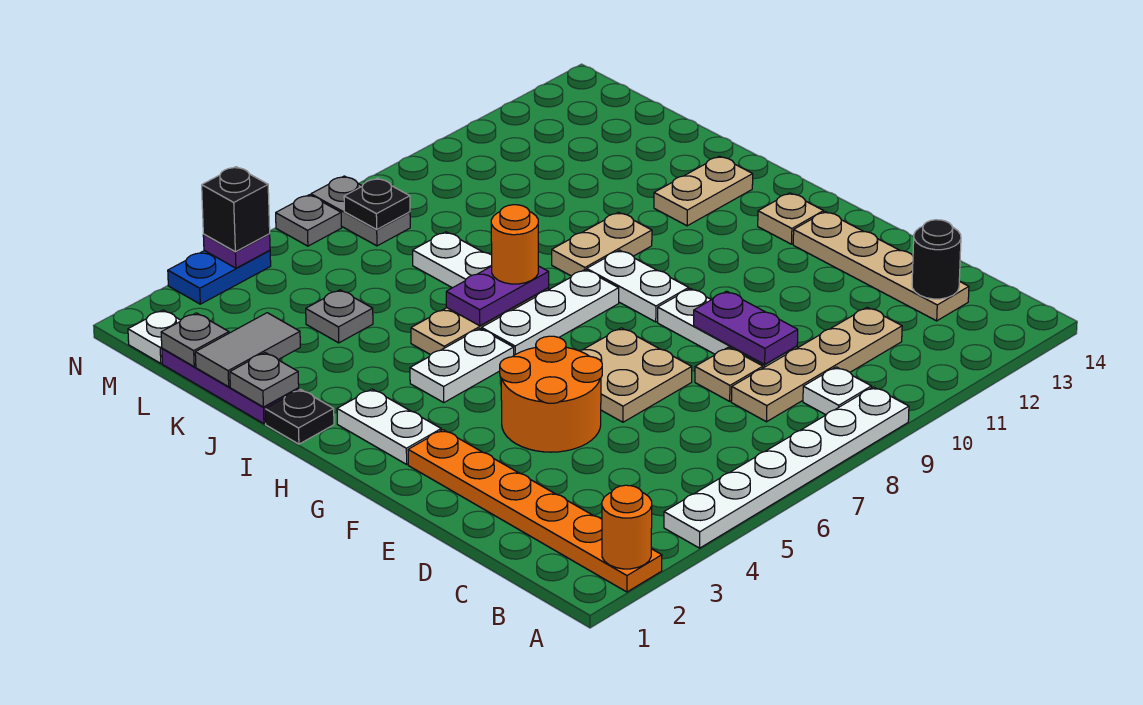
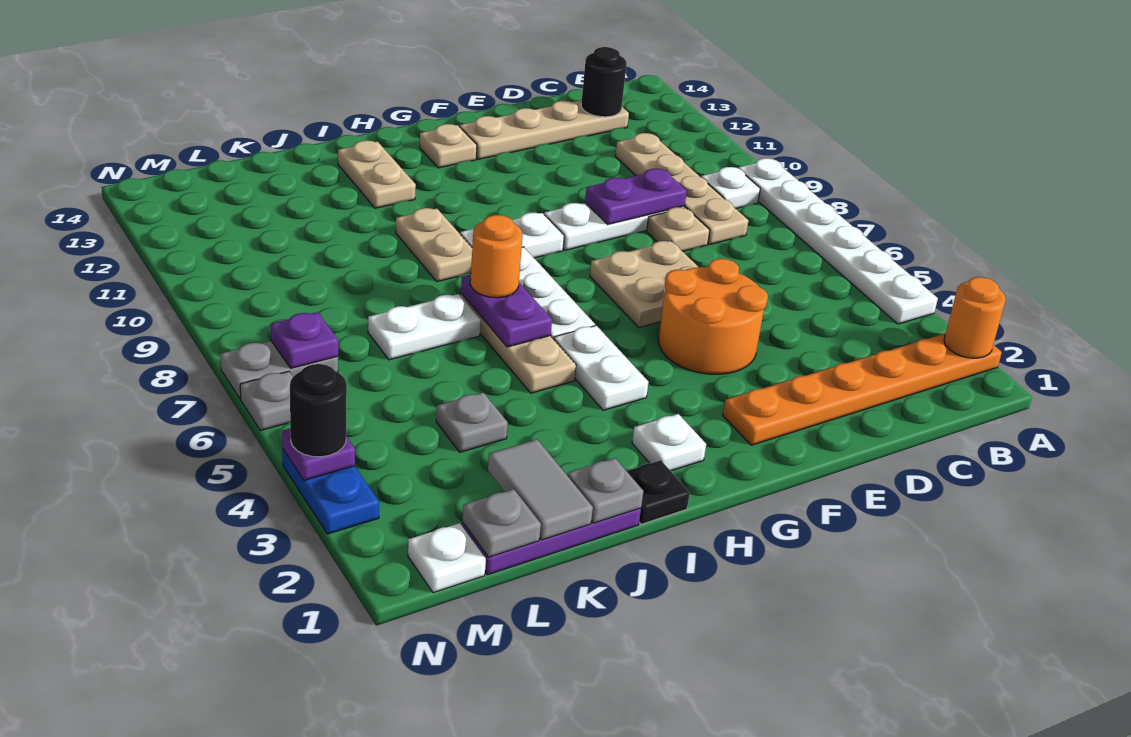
white 1x2 plate [337,389,441,464] -> white 1x1 plate [632,414,706,471]
black 1x1 plate [344,178,410,229] -> purple 1x1 plate [271,312,338,368]
black 1x1 brick [202,167,270,252] -> black 1x1 round brick [290,364,347,457]

